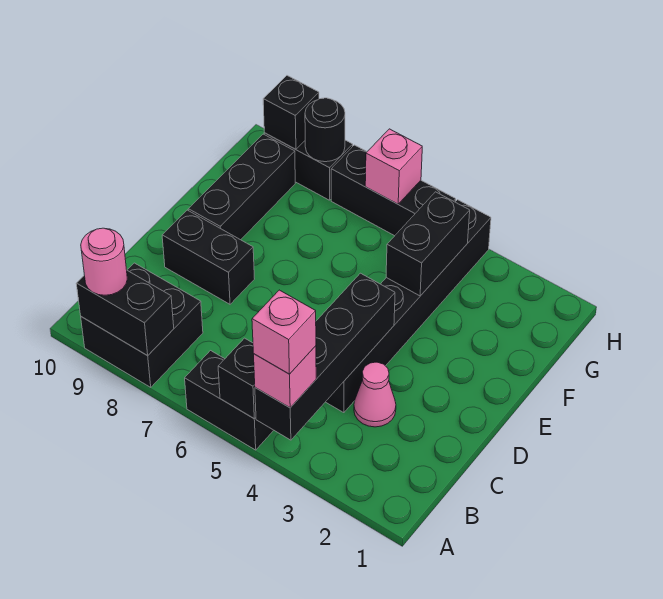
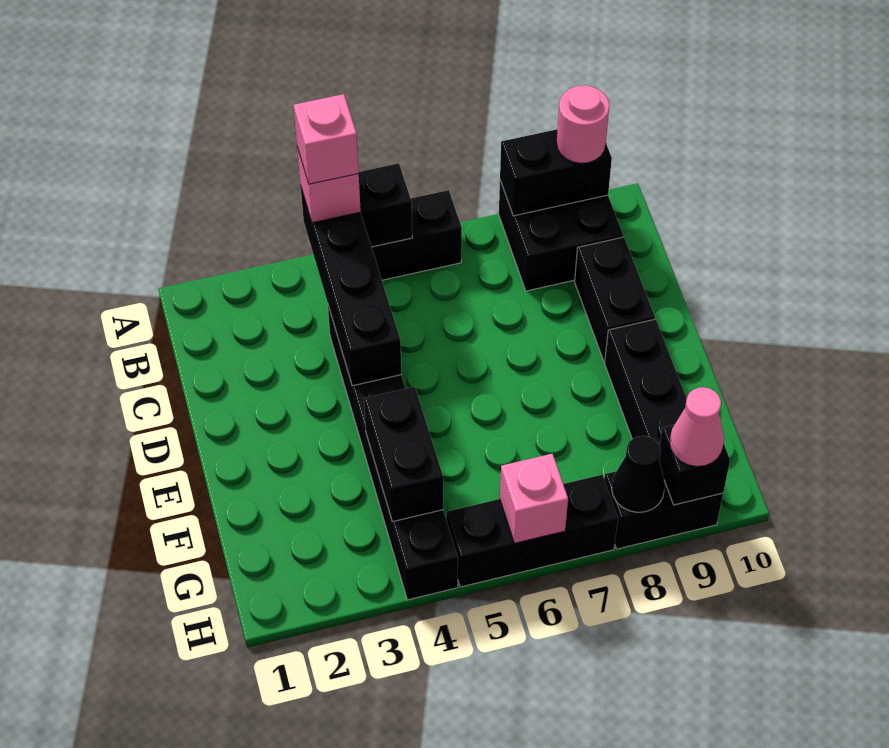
pink 1x1 cone [354,362,396,427] -> pink 1x1 cone moved to [670,387,724,466]
black 1x2 brick [162,210,254,304] -> black 1x2 brick turned to [575,237,655,362]
black 1x1 round brick [305,98,345,162] -> black 1x1 cone [612,436,665,512]

